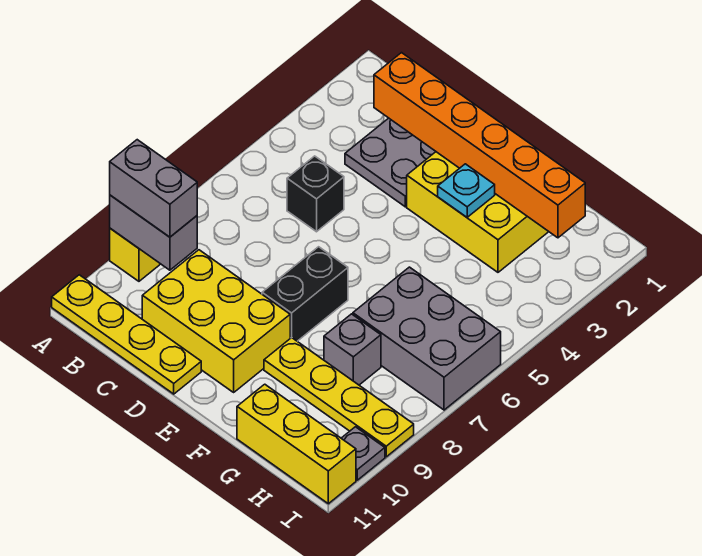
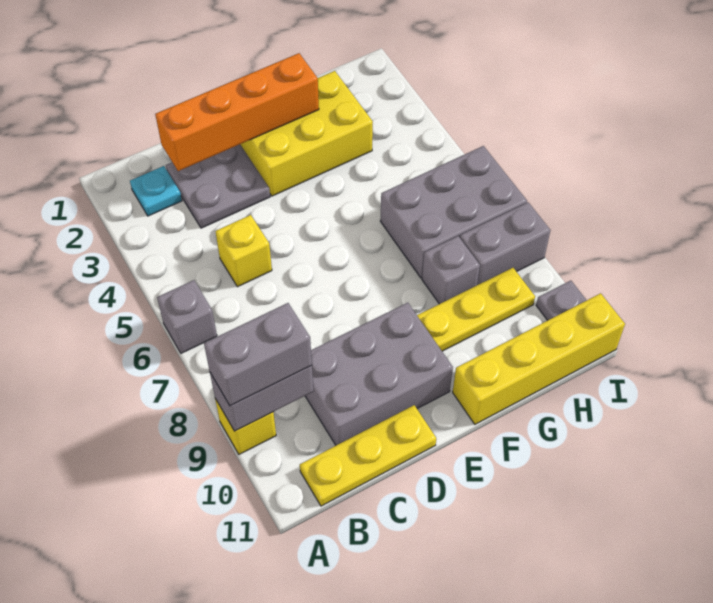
none -> grey 1x1 brick [157,280,217,353]
yellow 1x4 plate [52,275,201,394] -> yellow 1x3 plate [300,405,436,506]
orange 1x6 brick [374,53,585,238] -> orange 1x4 brick [155,53,319,171]
black 1x1 brick [287,156,344,232] -> yellow 1x1 brick [215,215,272,287]
yellow 2x3 brick [142,250,290,392] -> grey 2x3 brick [305,303,453,445]
black 1x2 brick [262,247,348,341] -> none
cyan 1x1 plate [438,164,495,217] -> cyan 1x1 plate moved to [130,166,182,216]
yellow 1x4 plate [264,338,414,457] -> yellow 1x3 plate [417,268,535,351]
yellow 1x3 brick [237,384,356,504] -> yellow 1x4 brick [453,293,625,424]
none -> grey 1x2 brick [460,202,551,285]

